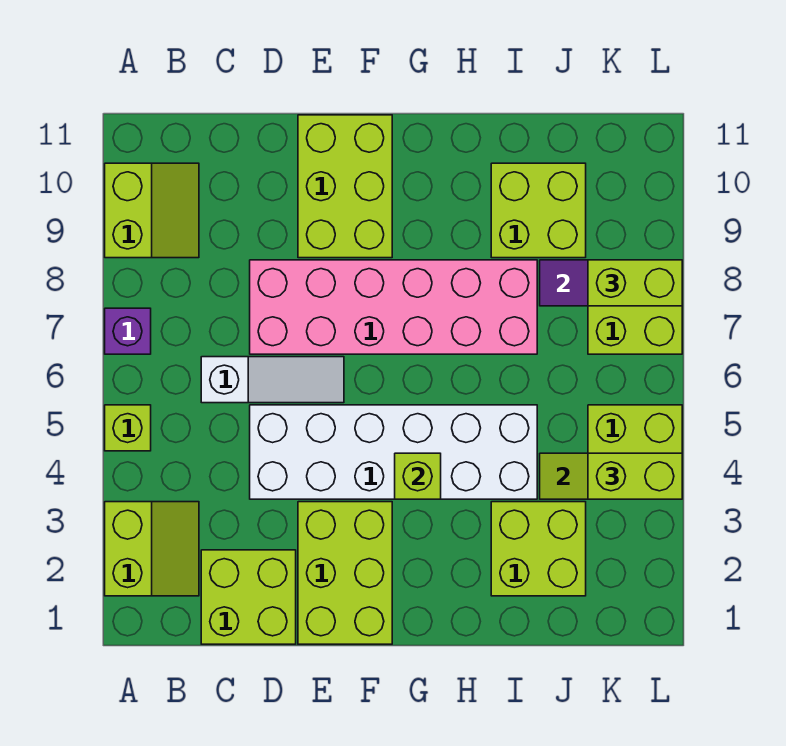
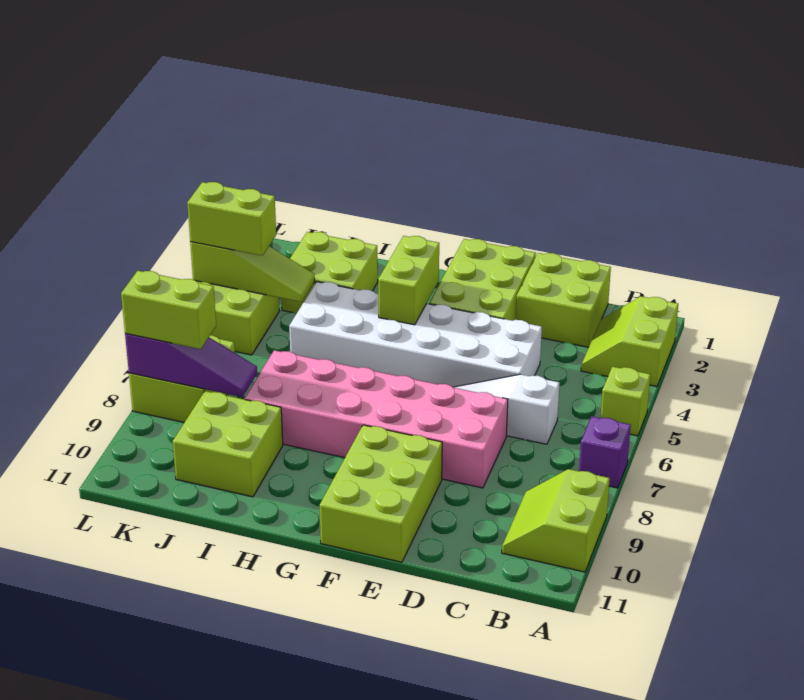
lime 1x1 brick [395,453,441,499] -> lime 1x2 brick [378,236,439,325]

